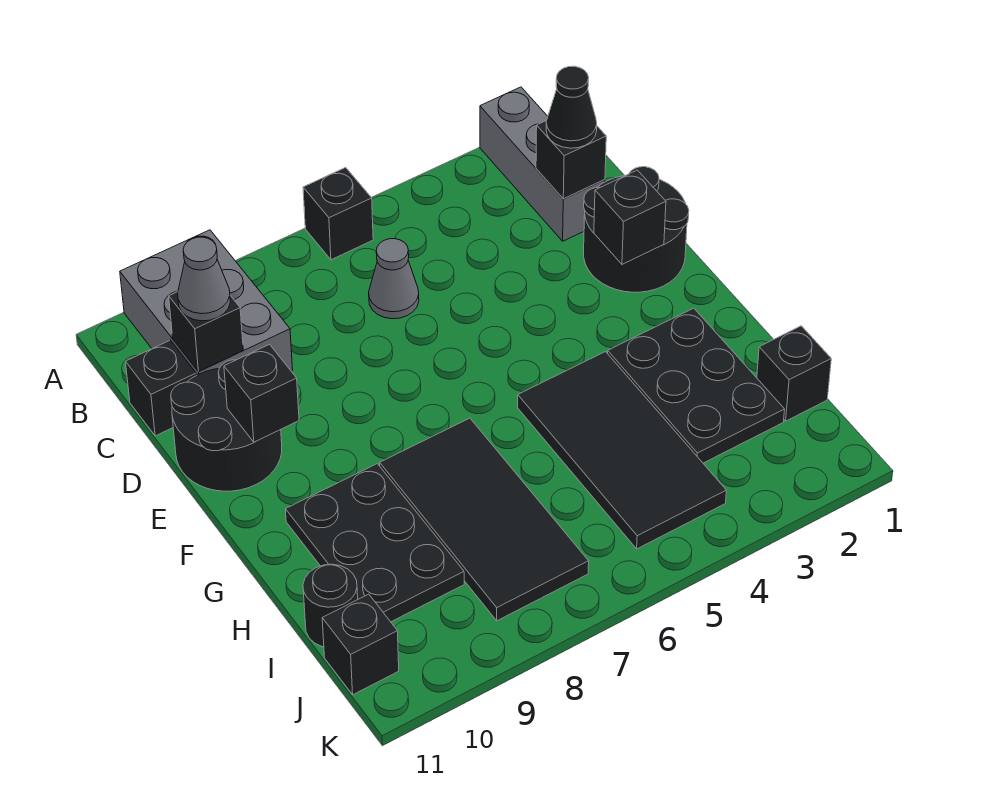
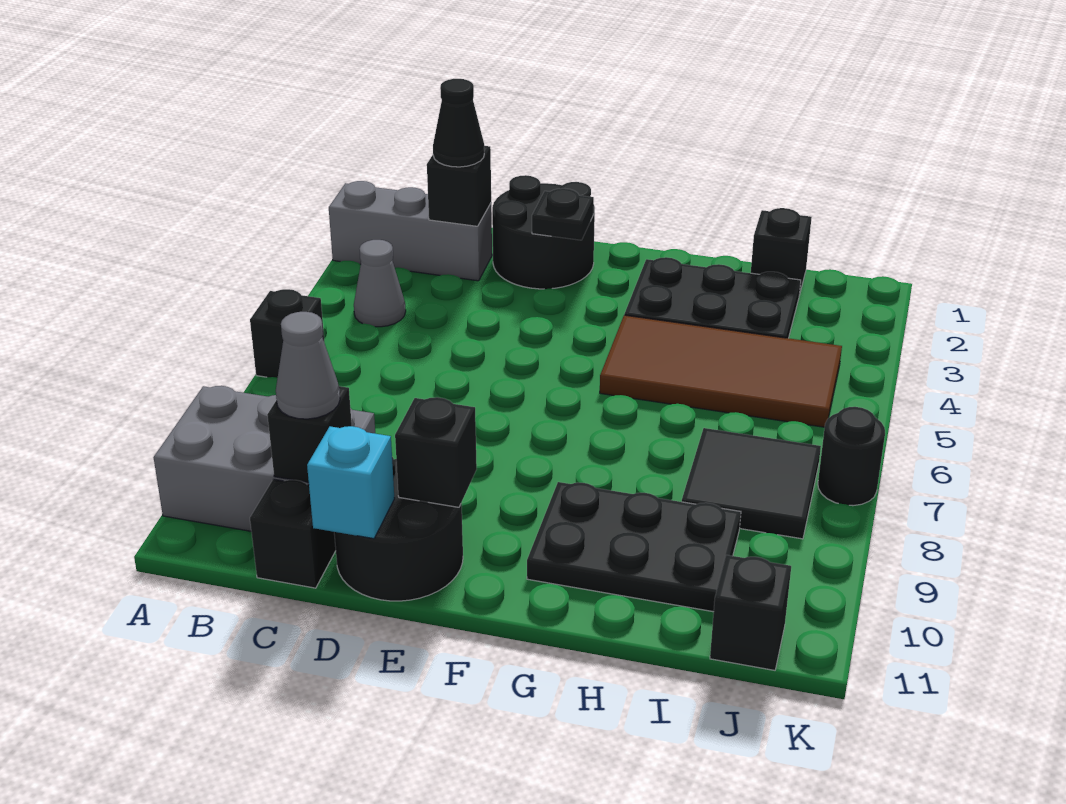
grey 1x1 cone [369,239,419,319] -> grey 1x1 cone moved to [354,240,406,327]
none -> cyan 1x1 brick [307,426,395,539]
black 1x1 brick [594,170,666,264] -> black 1x1 plate [532,188,594,240]
black 2x4 tile [518,352,726,549] -> brown 2x4 tile [600,315,842,427]
black 2x4 tile [380,418,589,621] -> black 2x2 tile [682,428,821,539]
black 1x1 round brick [303,564,358,647] -> black 1x1 round brick moved to [818,407,885,506]

